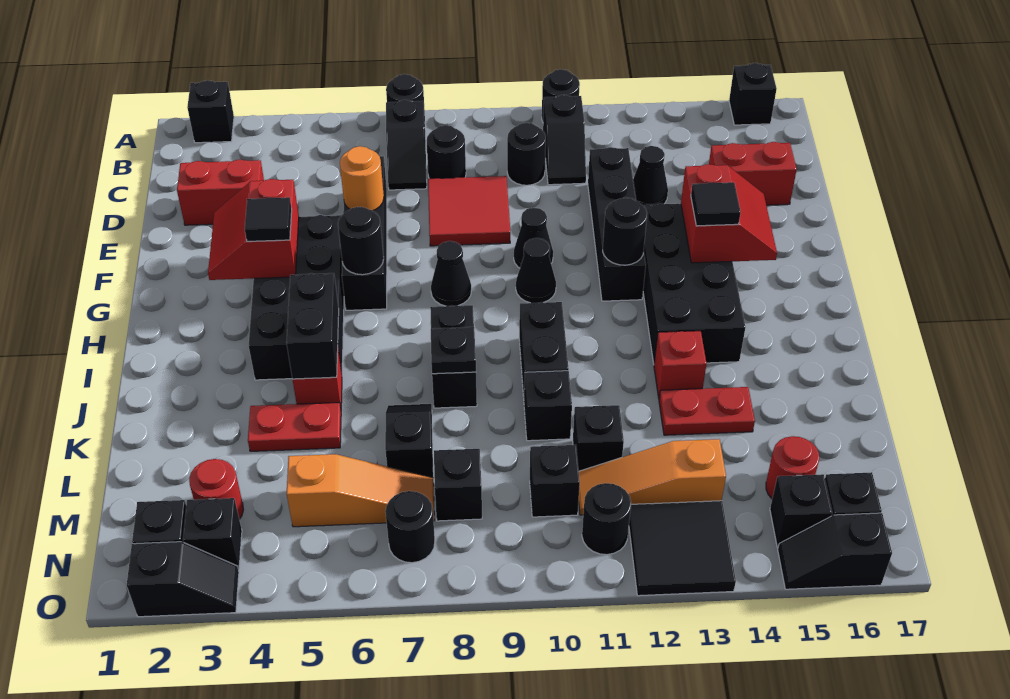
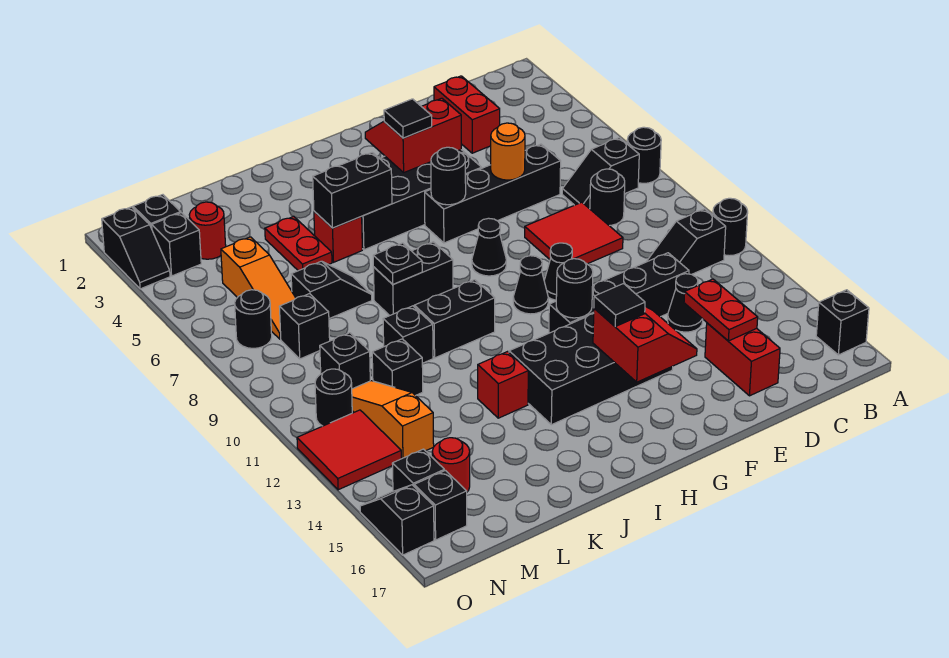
black 1x1 brick [187,80,234,143] -> none
black 1x1 round brick [507,123,546,185] -> none
red 2x2 slope [681,164,777,263] -> red 2x2 slope turned to [593,306,697,382]
red 1x2 plate [659,387,755,435] -> red 1x2 plate moved to [684,279,758,341]
black 2x2 tile [629,501,736,596] -> red 2x2 tile [297,410,401,490]

